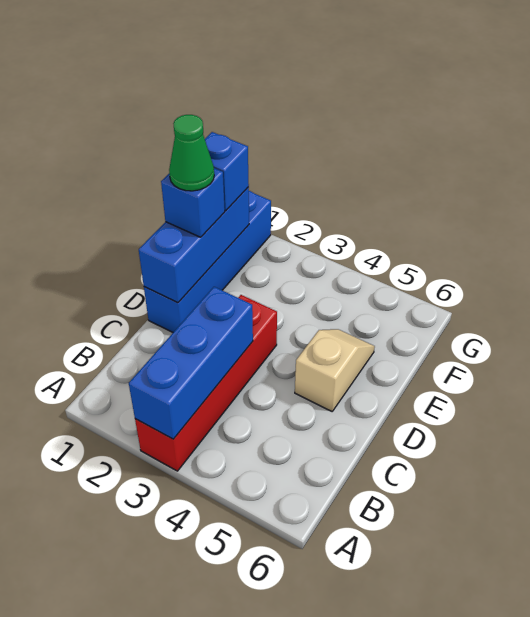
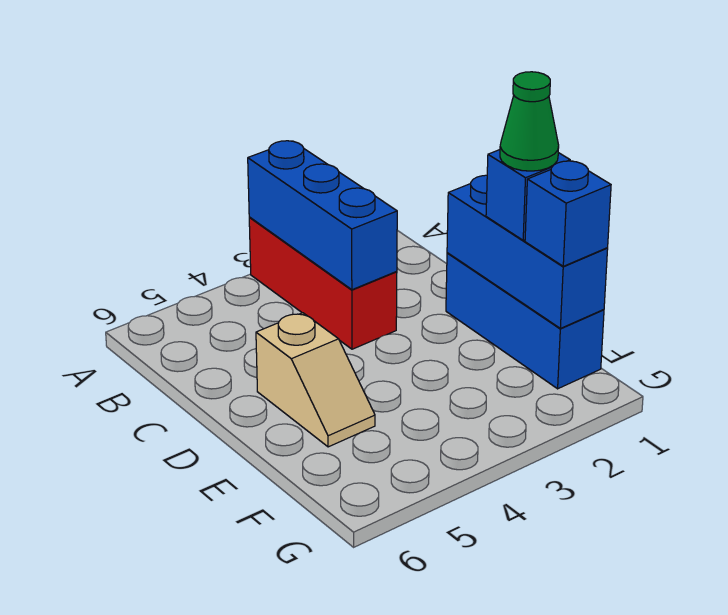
red 1x4 brick [135,295,277,471] -> red 1x3 brick [249,218,397,349]
blue 1x4 brick [144,191,271,332] -> blue 1x3 brick [446,253,604,389]

